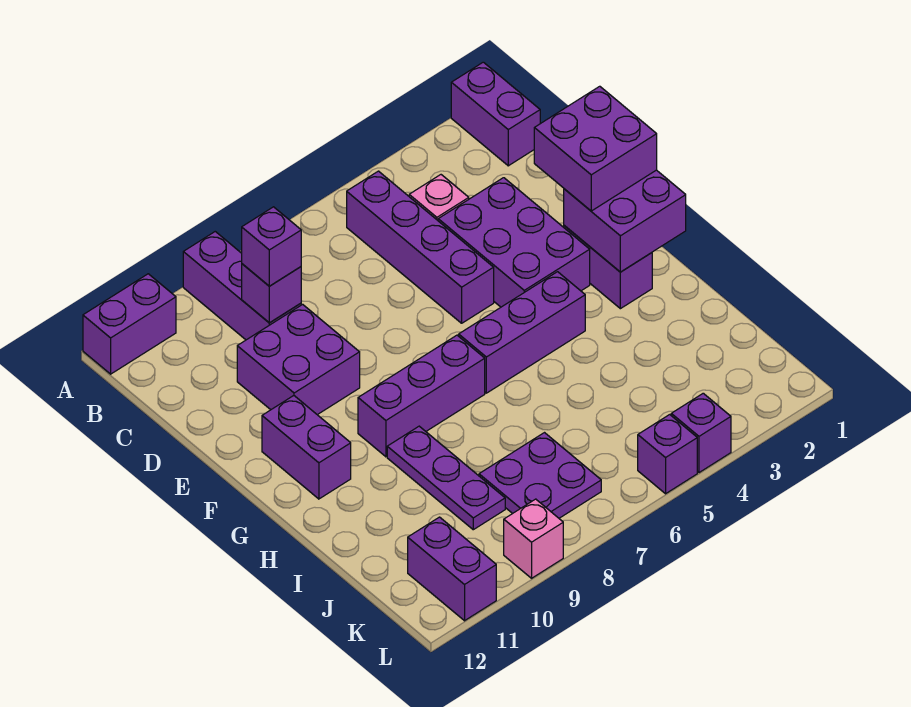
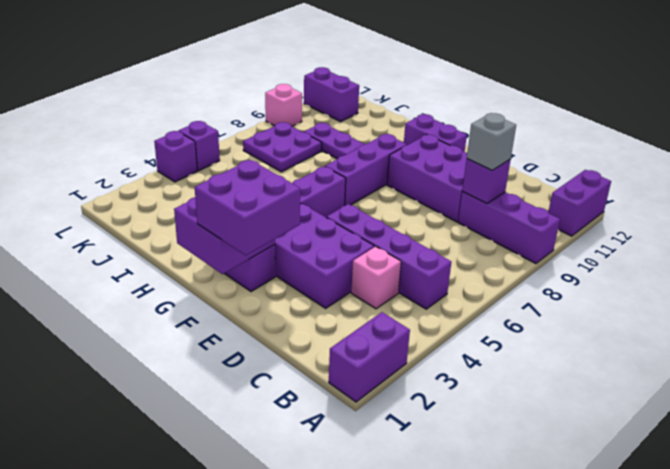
purple 1x2 brick [451,62,540,166] -> purple 1x2 brick turned to [329,312,410,402]
purple 1x1 brick [242,207,301,286] -> grey 1x1 brick [467,113,516,170]
purple 2x2 brick [237,304,360,415] -> purple 2x3 brick [387,135,467,222]

